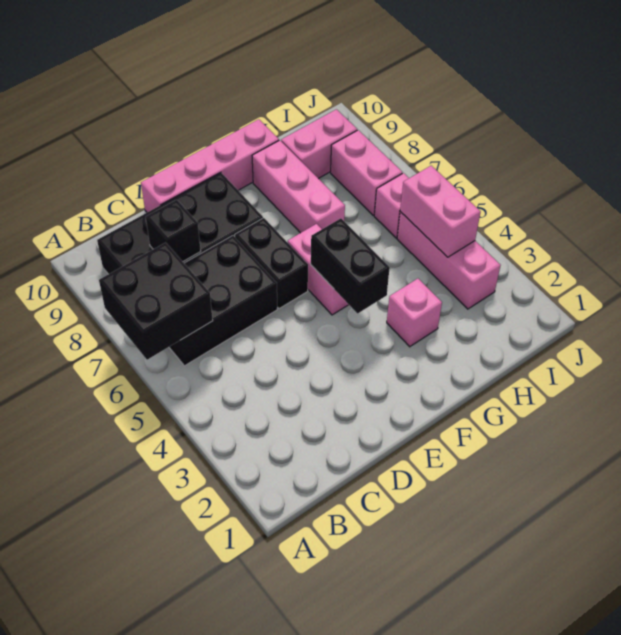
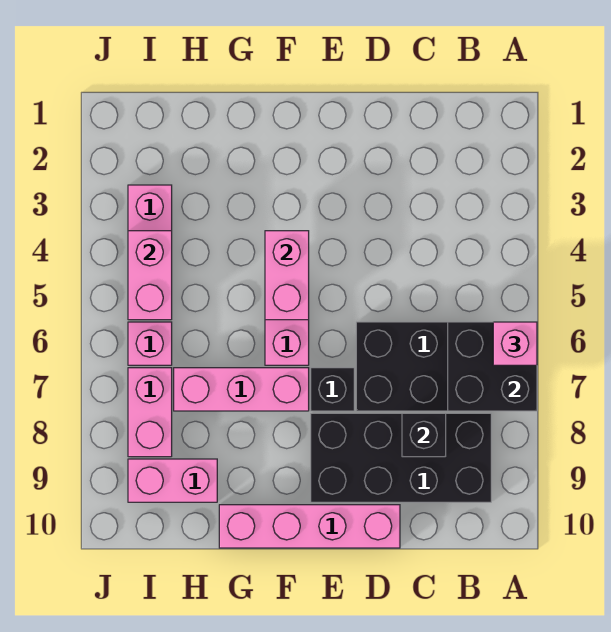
black 1x2 brick [235,218,308,309] -> black 1x1 brick [311,368,354,411]
black 1x2 brick [311,219,390,313] -> pink 1x2 brick [265,231,309,320]
pink 1x1 brick [387,279,442,347] -> pink 1x1 brick moved to [493,322,537,365]
pink 1x3 brick [252,140,345,233] -> pink 1x3 brick turned to [174,368,309,411]

